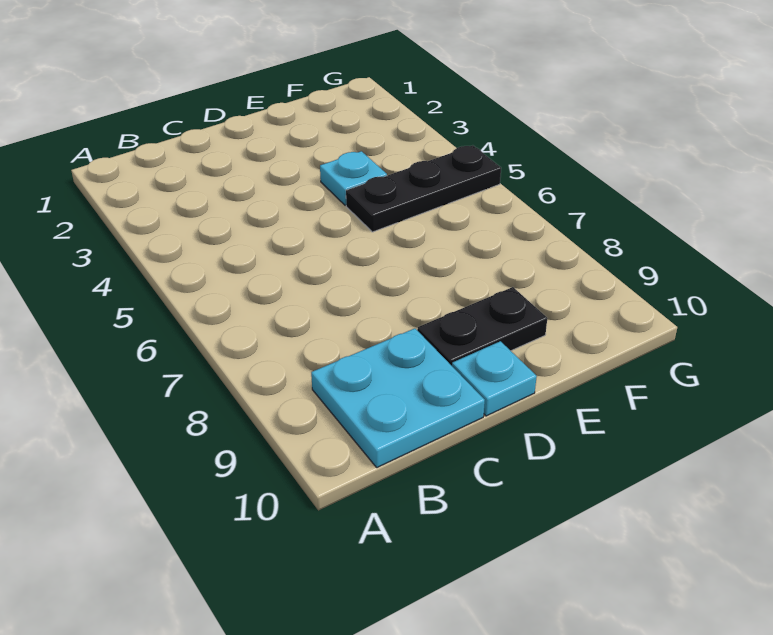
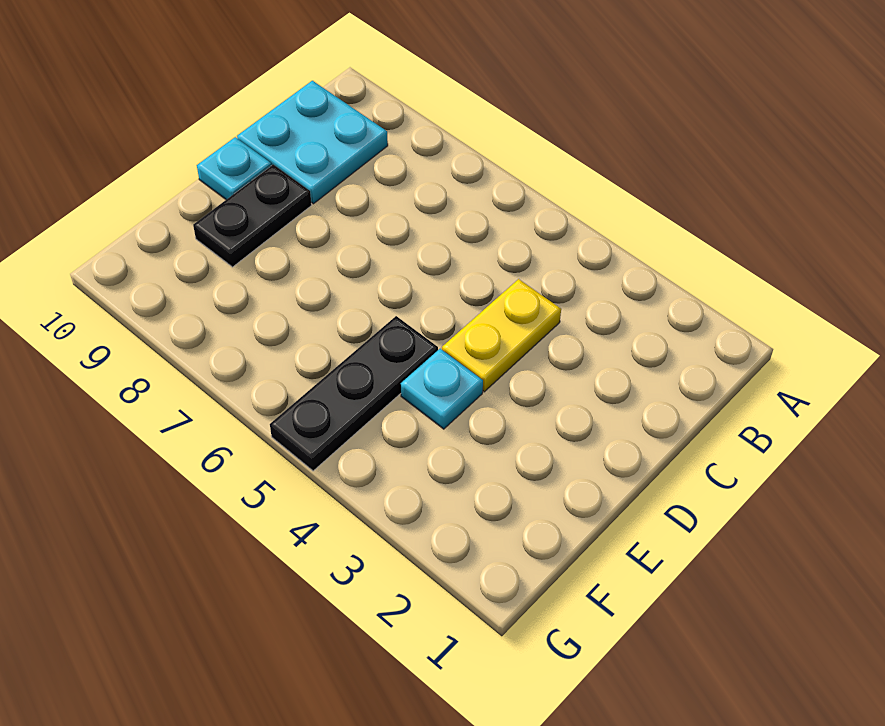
none -> yellow 1x2 plate [442,279,561,392]

